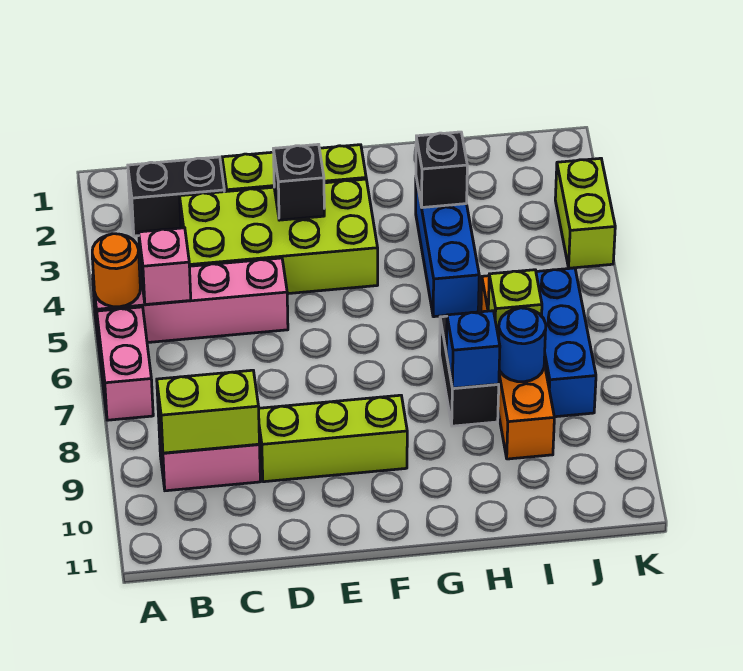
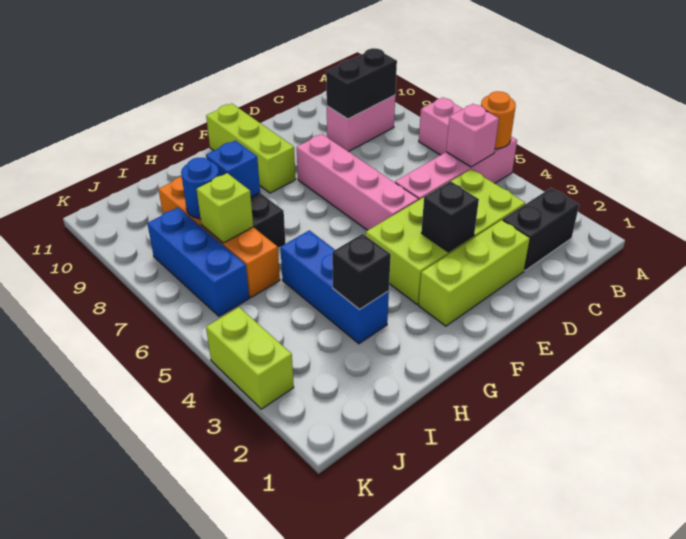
lime 1x2 brick [157,370,259,453] -> black 1x2 brick [326,48,397,119]
lime 1x3 brick [259,395,407,482] -> lime 1x3 brick turned to [206,104,296,193]
none -> pink 1x4 brick [297,134,419,230]

